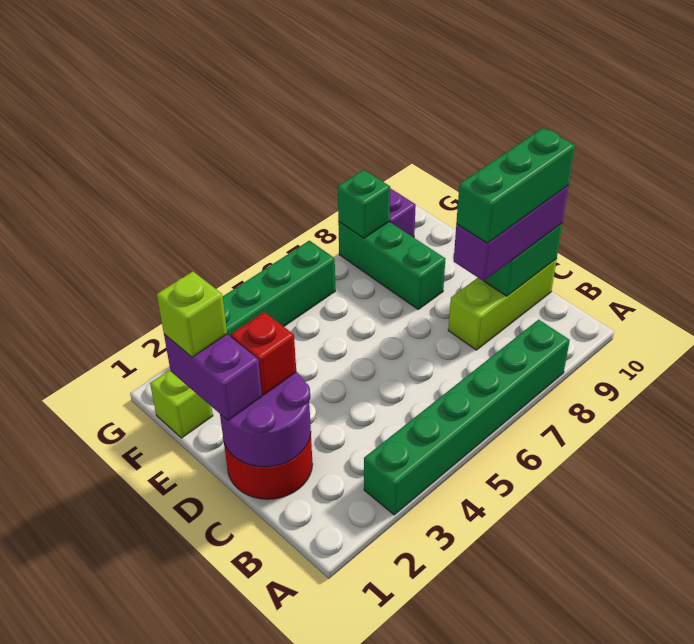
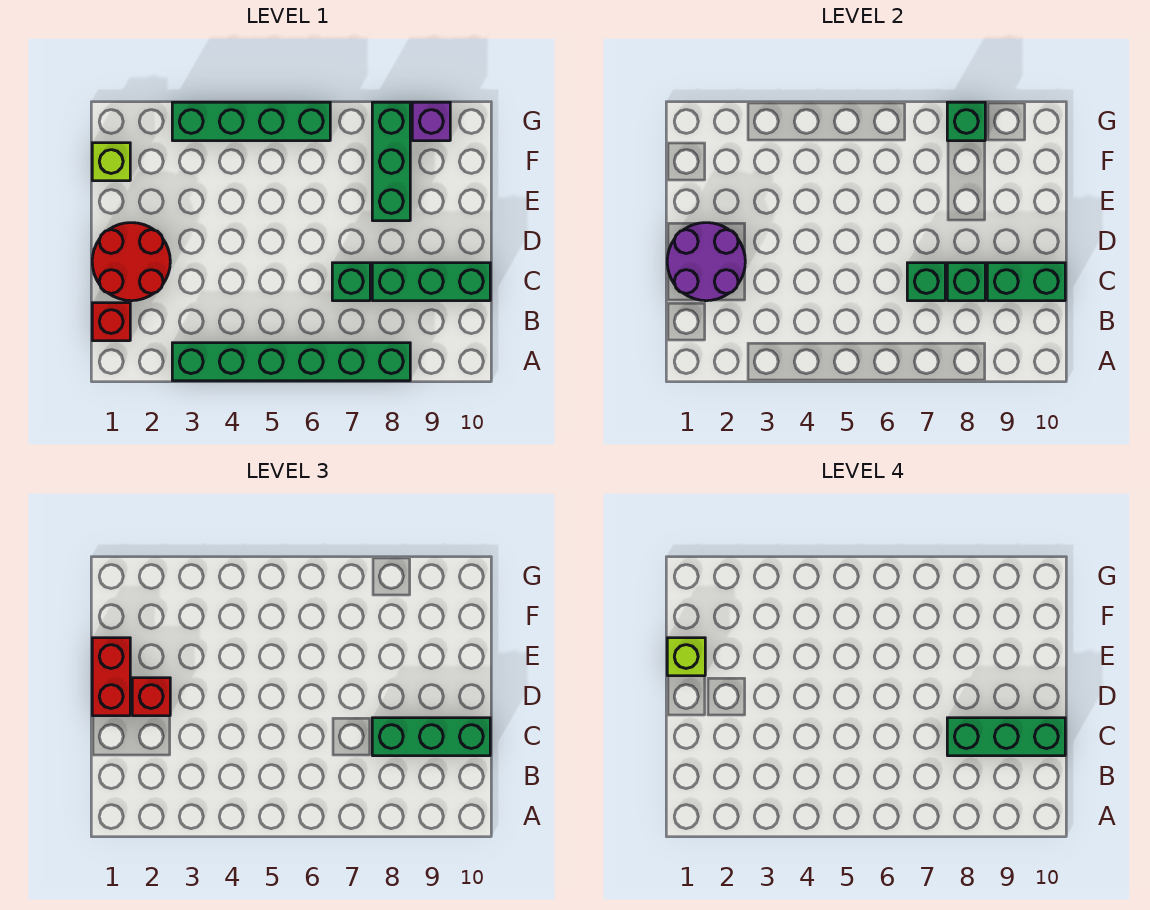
none -> red 1x1 brick [92,303,130,341]
none -> green 1x1 brick [332,263,370,301]
none -> green 1x1 brick [907,263,945,301]
lime 1x3 brick [448,259,557,350] -> green 1x3 brick [372,263,490,301]
none -> green 1x1 brick [947,263,985,301]
purple 1x3 brick [454,186,568,281] -> green 1x3 brick [372,718,490,756]
purple 1x2 brick [164,334,262,420] -> red 1x2 brick [92,638,130,716]

